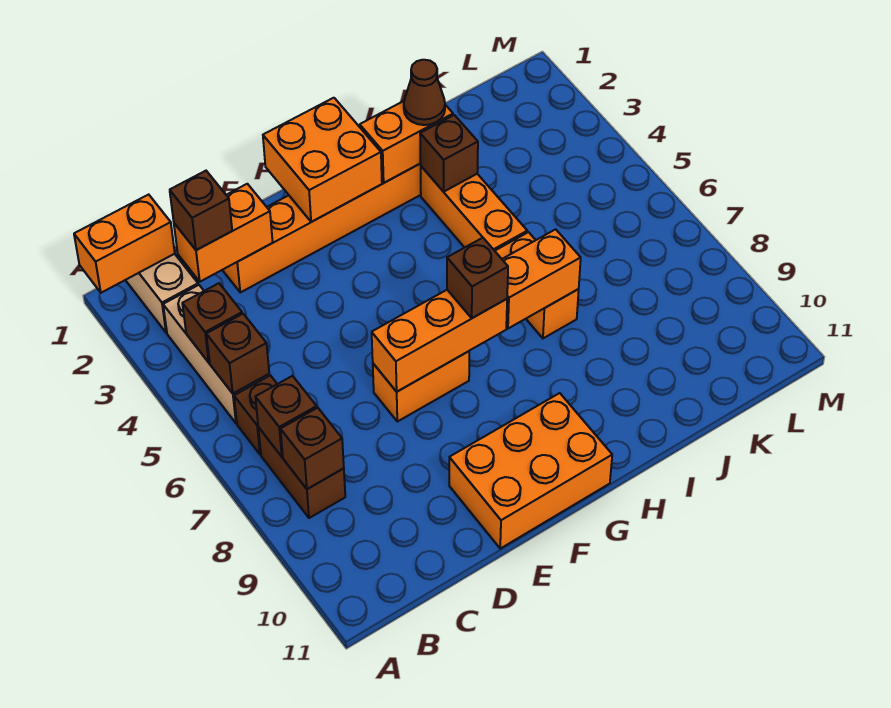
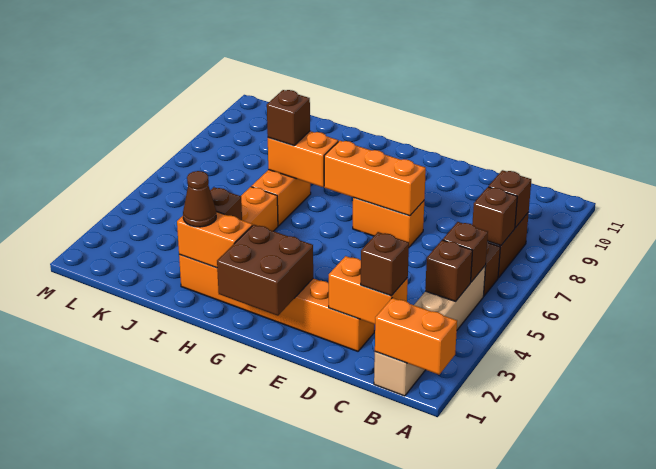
orange 2x3 brick [449,393,612,549] -> none
orange 2x2 brick [263,98,382,222] -> brown 2x2 brick [217,225,313,316]
brown 1x1 brick [447,238,508,318] -> brown 1x1 brick moved to [267,90,310,146]

